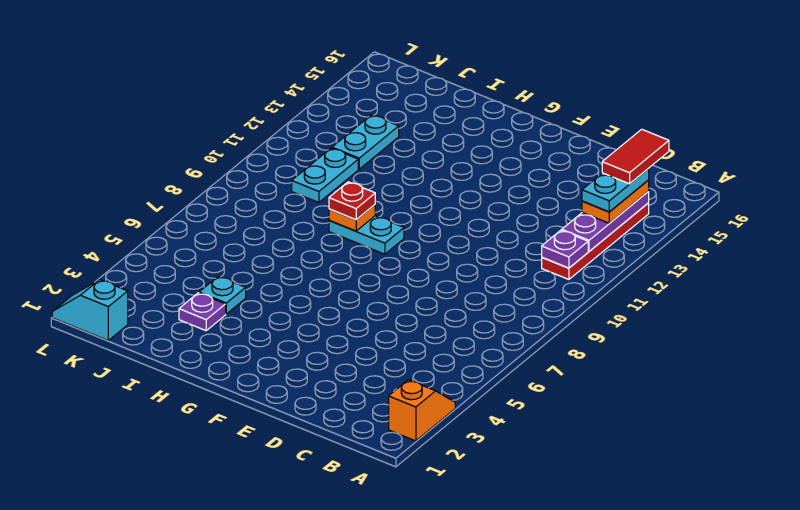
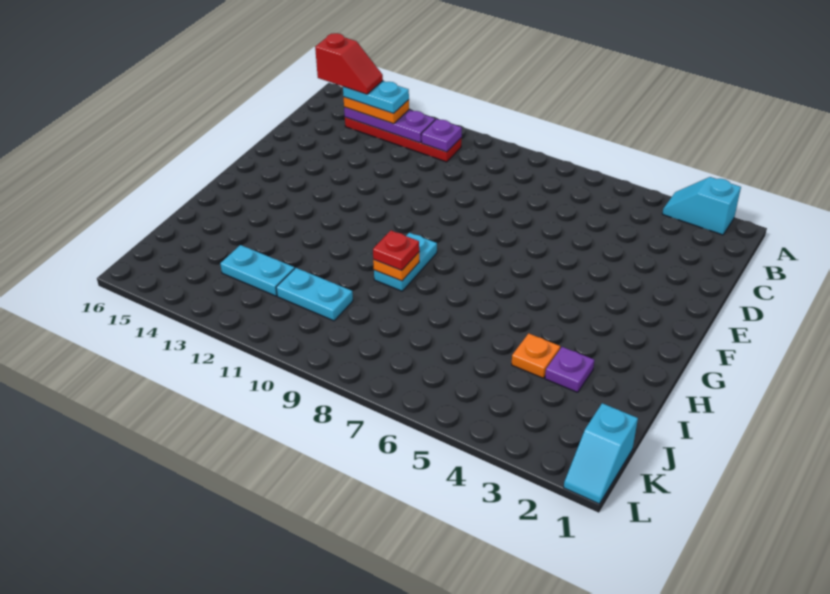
orange 1x2 slope [389,380,455,441] -> cyan 1x2 slope [662,177,741,235]
red 1x2 tile [602,129,669,184] -> red 1x2 slope [315,33,383,94]
cyan 1x1 plate [199,276,246,314] -> orange 1x1 plate [512,333,560,378]

